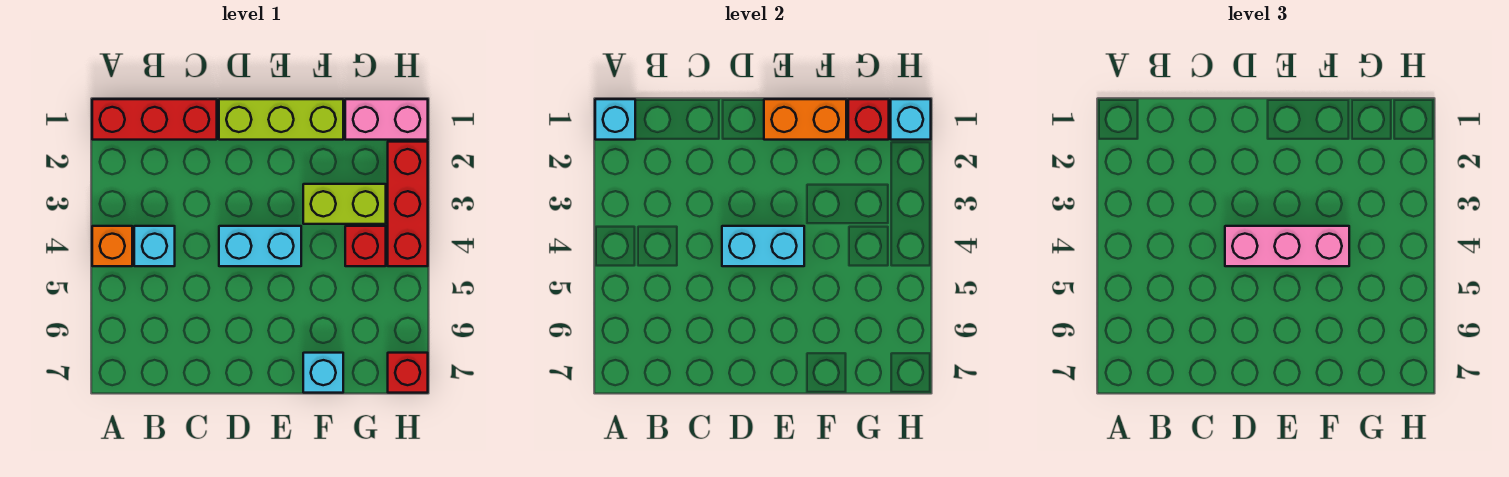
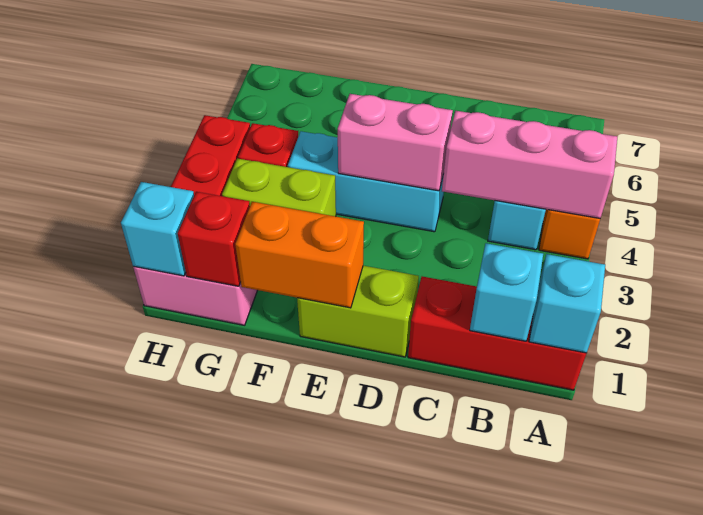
lime 1x3 brick [219,99,343,140] -> lime 1x2 brick [297,266,419,357]
cyan 1x2 brick [219,226,301,266] -> cyan 1x3 brick [288,131,444,232]
cyan 1x2 brick [722,226,804,266] -> pink 1x2 brick [338,94,453,191]
pink 1x3 brick [1225,226,1349,266] -> pink 1x3 brick moved to [442,111,617,218]
cyan 1x1 brick [303,353,343,393] -> cyan 1x1 brick moved to [470,243,543,341]
red 1x1 brick [388,353,428,393] -> none

